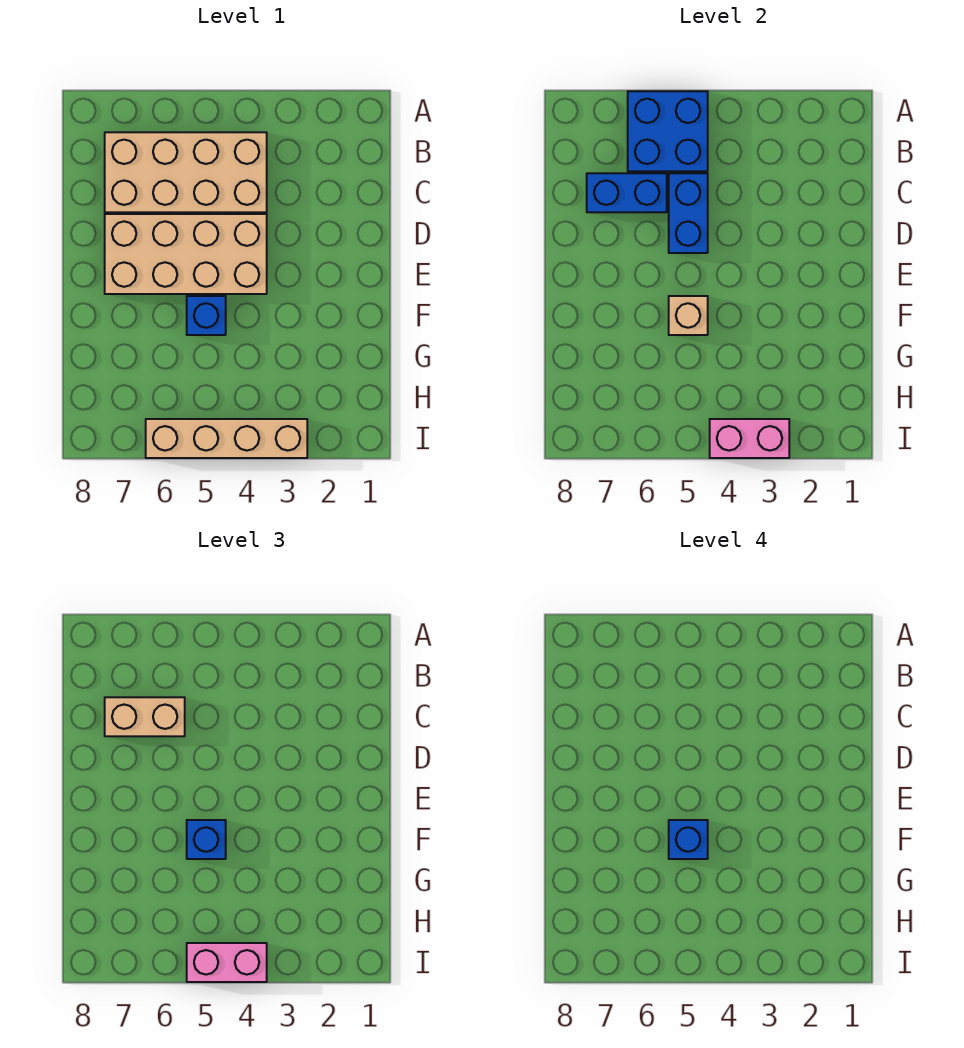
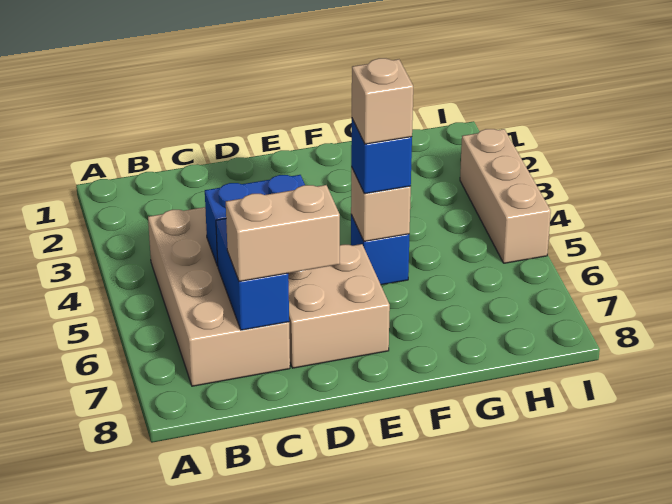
blue 2x2 brick [628,91,708,171] -> none
tan 1x2 brick [105,697,185,736] -> tan 1x2 brick turned to [226,185,340,282]
tan 2x4 brick [105,214,267,294] -> tan 2x2 brick [288,244,390,368]
blue 1x1 brick [669,820,708,859] -> tan 1x1 brick [352,58,413,144]
tan 1x4 brick [146,419,307,458] -> tan 1x3 brick [460,129,551,263]
pink 1x2 brick [710,419,789,458] -> none
pink 1x2 brick [187,943,267,982] -> none

